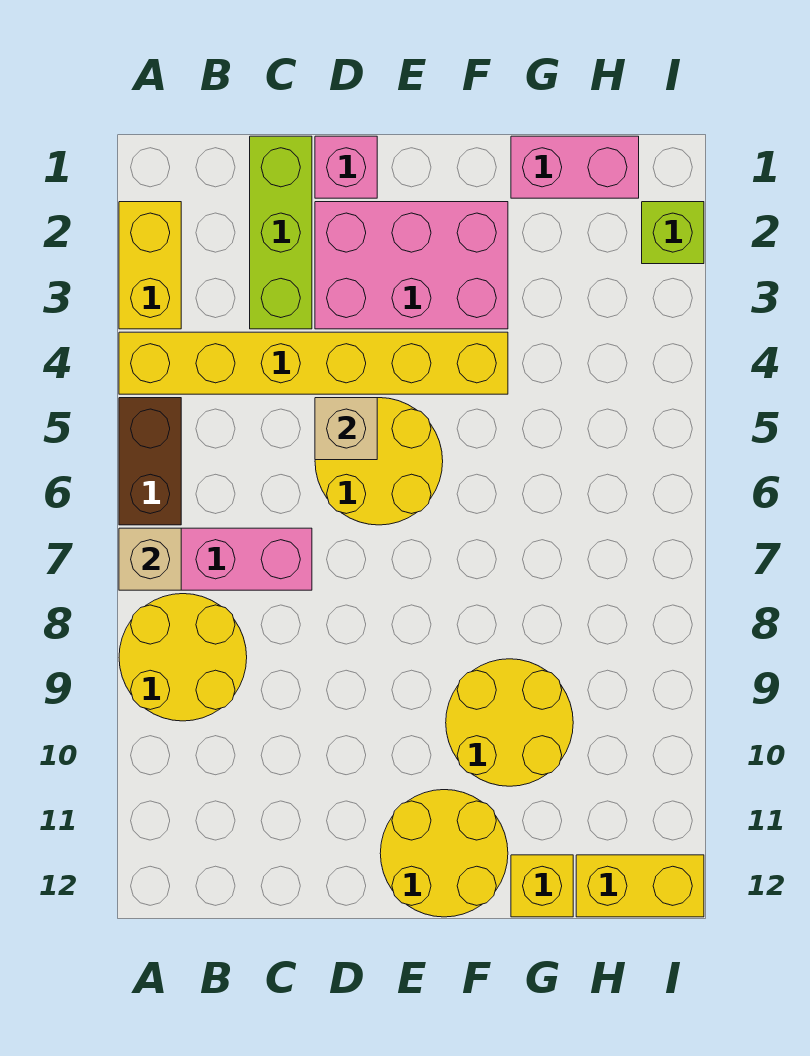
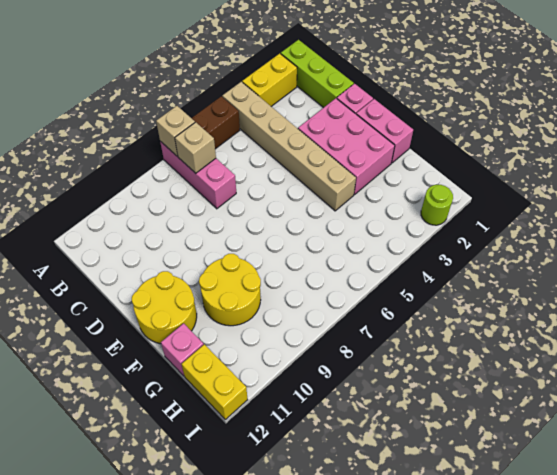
yellow 1x6 brick [119,332,508,394] -> tan 1x6 brick [222,82,356,211]
yellow 2x2 round brick [119,594,247,721] -> none
lime 1x3 brick [250,136,312,329] -> lime 1x3 brick turned to [281,40,354,108]
yellow 2x2 round brick [315,398,443,525] -> none
tan 1x1 brick [315,398,377,460] -> tan 1x1 brick moved to [175,122,216,173]
pink 1x2 brick [511,136,639,198] -> pink 1x2 brick moved to [356,99,413,163]
yellow 1x1 brick [511,855,573,917] -> pink 1x1 brick [161,323,204,376]
lime 1x1 brick [642,202,704,264] -> lime 1x1 round brick [421,185,453,225]

